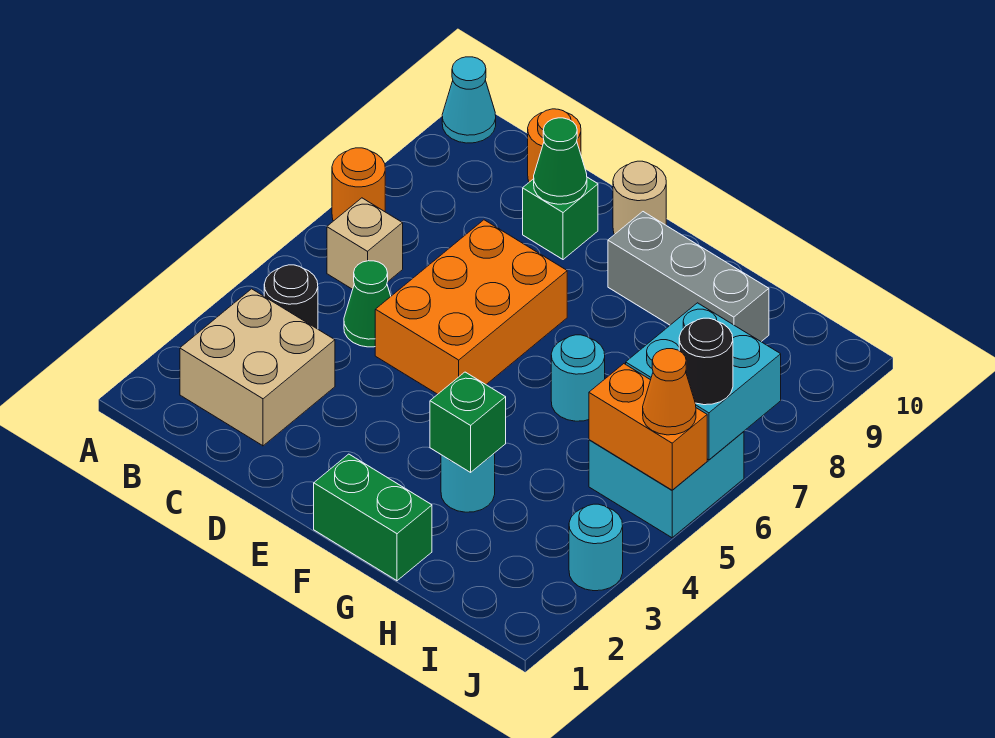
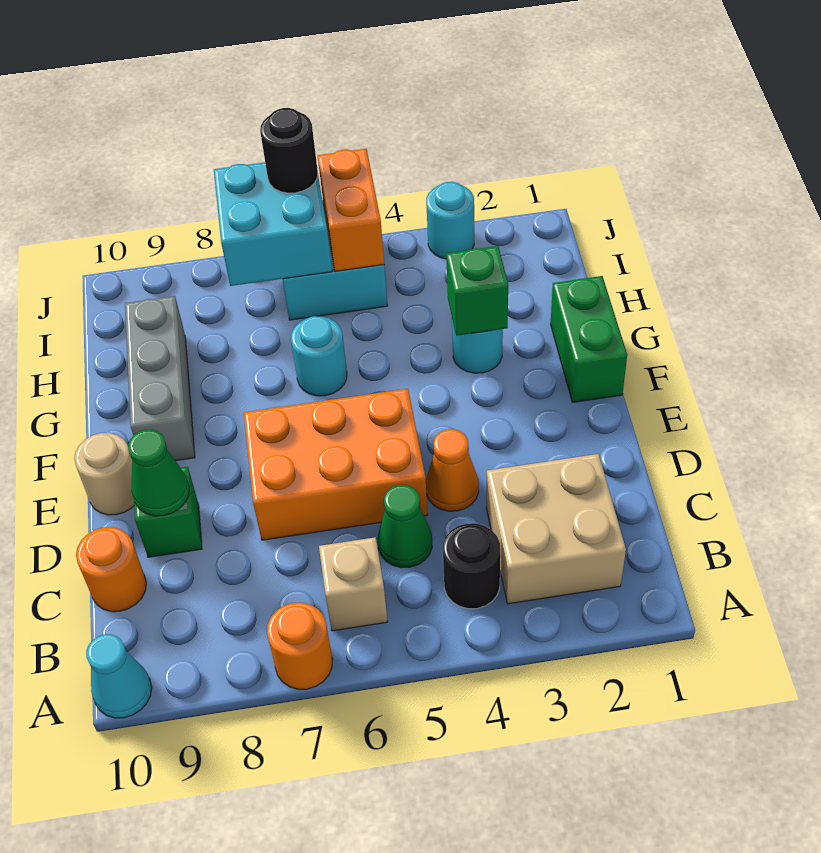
orange 1x1 cone [643,349,696,435] -> orange 1x1 cone moved to [426,429,479,511]

